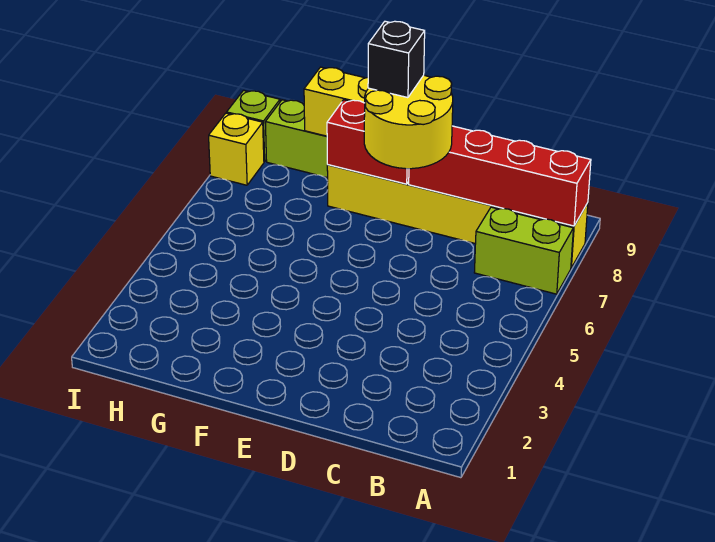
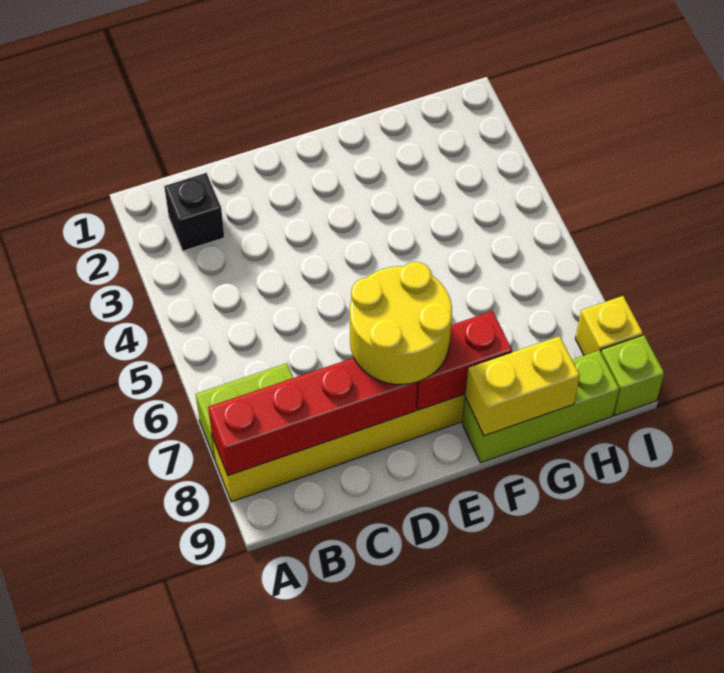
black 1x1 brick [368,21,425,98] -> black 1x1 brick moved to [164,173,224,251]

